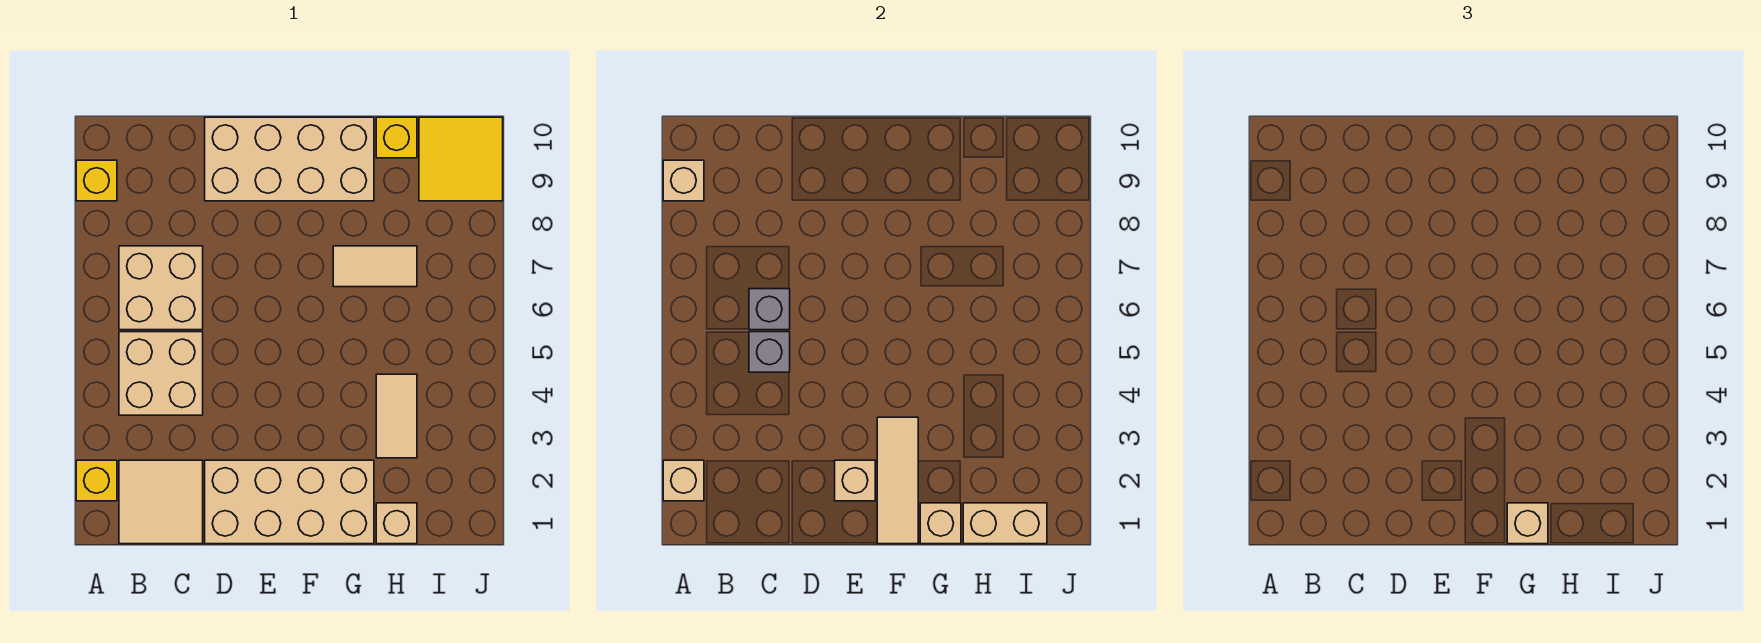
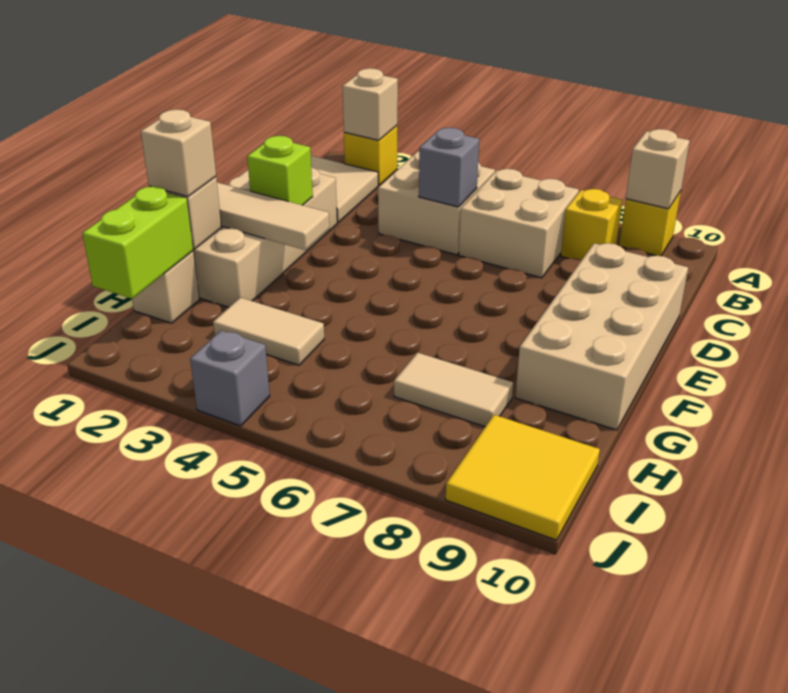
grey 1x1 brick [749,289,790,330] -> grey 1x1 brick moved to [190,330,270,426]
tan 1x1 brick [835,460,875,501] -> lime 1x1 brick [247,136,313,205]
tan 1x2 tile [333,246,417,287] -> tan 1x2 tile turned to [394,353,513,427]
tan 1x2 brick [963,503,1047,544] -> lime 1x2 brick [82,186,193,299]
yellow 1x1 brick [376,117,417,158] -> yellow 1x1 brick moved to [561,189,623,260]

